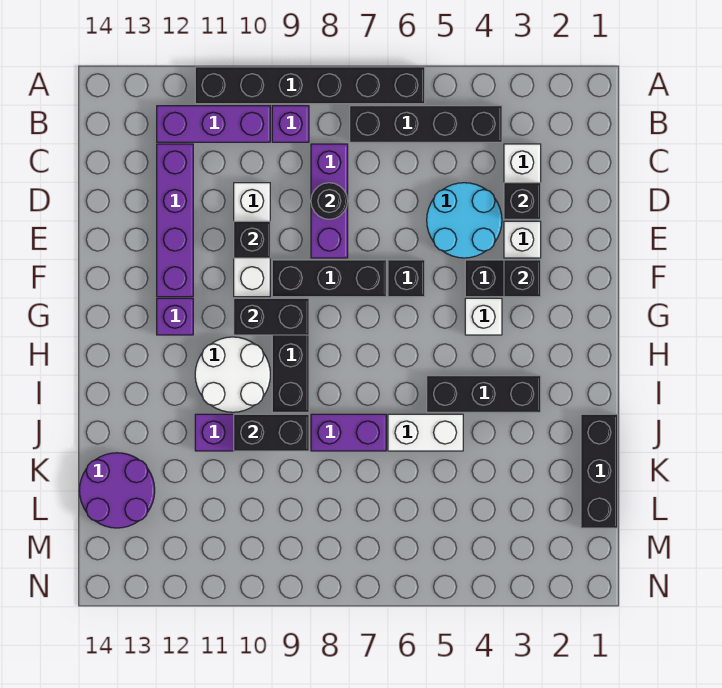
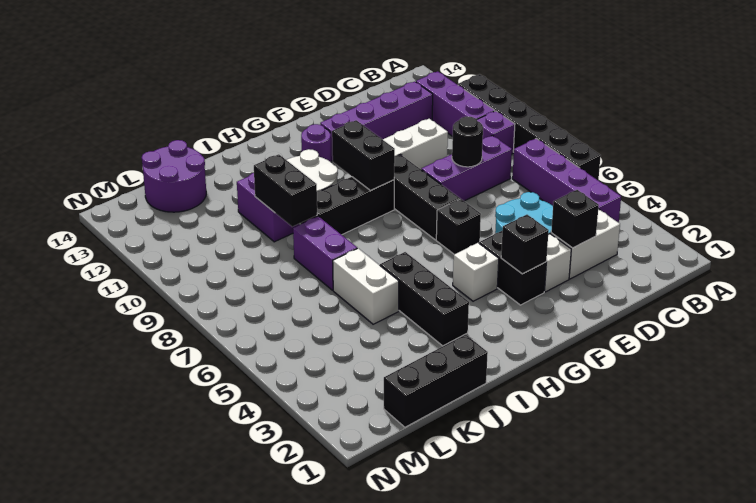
black 1x4 brick [350,106,502,142] -> purple 1x4 brick [512,139,621,223]
black 1x1 brick [234,221,270,258] -> none
purple 1x1 brick [157,298,193,335] -> purple 1x1 round brick [301,124,331,162]

